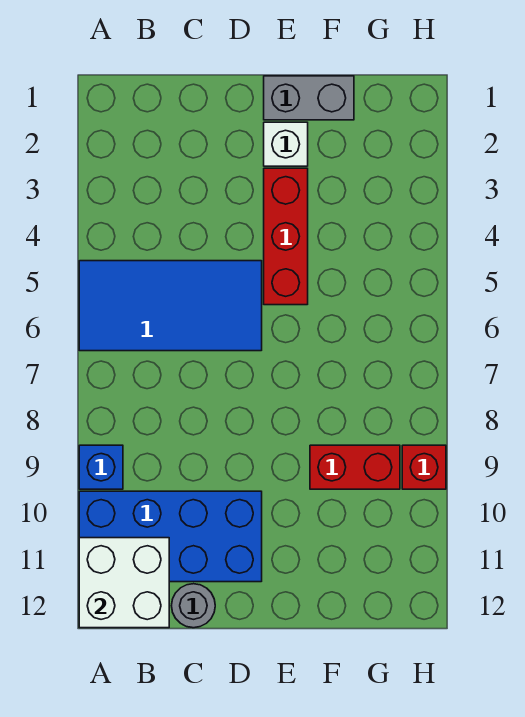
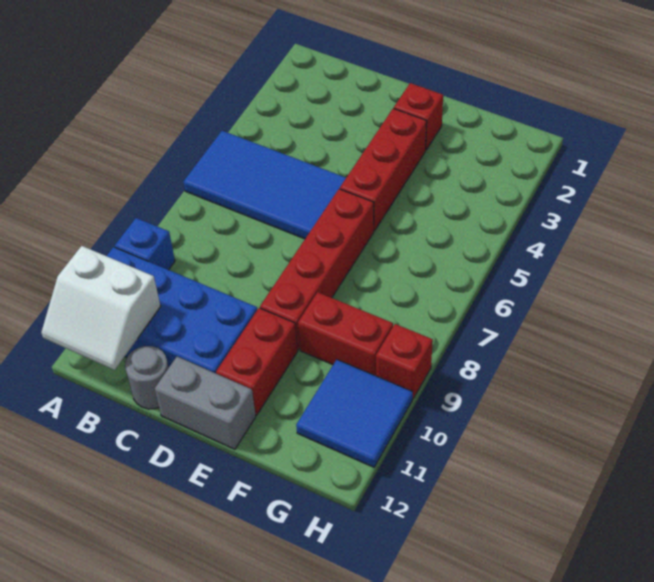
white 2x2 brick [79,538,169,628] -> white 2x2 slope [41,246,161,370]
grey 1x2 brick [264,76,354,120] -> grey 1x2 brick moved to [155,357,256,449]
white 1x1 brick [264,122,308,166] -> red 1x1 brick [394,83,443,150]
none -> red 1x4 brick [260,189,374,350]
none -> red 1x2 brick [216,308,298,415]
none -> blue 2x2 tile [296,360,413,467]

